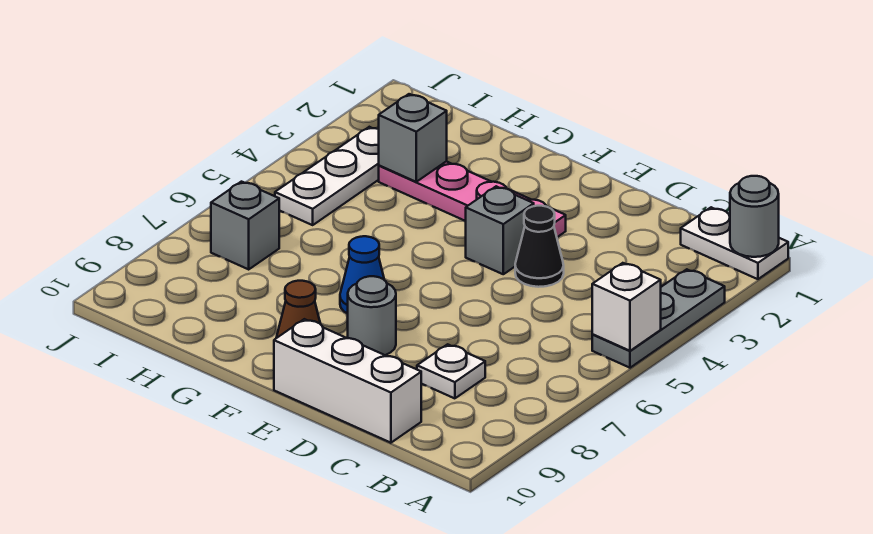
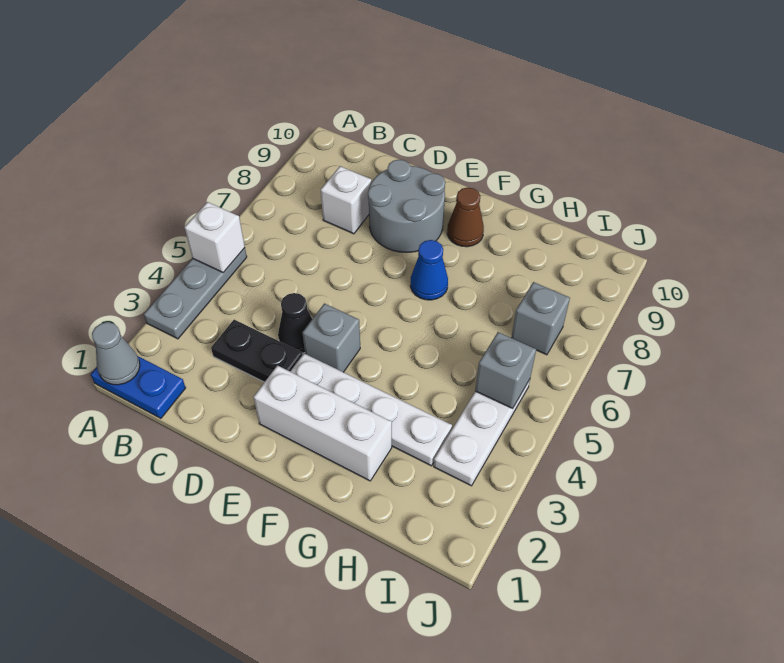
white 1x2 plate [681,207,788,279] -> blue 1x2 plate [91,356,186,418]
grey 1x1 round brick [730,176,779,257] -> grey 1x1 cone [92,322,140,385]
none -> black 1x2 plate [211,320,302,382]
white 1x1 plate [417,344,485,398] -> white 1x1 brick [321,166,372,234]
white 1x3 brick [274,319,421,443] -> white 1x3 brick moved to [254,366,392,481]
pink 1x4 plate [379,161,566,237] -> white 1x4 plate [290,353,452,466]
grey 1x1 round brick [348,276,396,355] -> grey 2x2 round brick [368,160,445,252]
grey 1x1 brick [379,94,447,182] -> grey 1x1 brick moved to [475,332,536,409]

